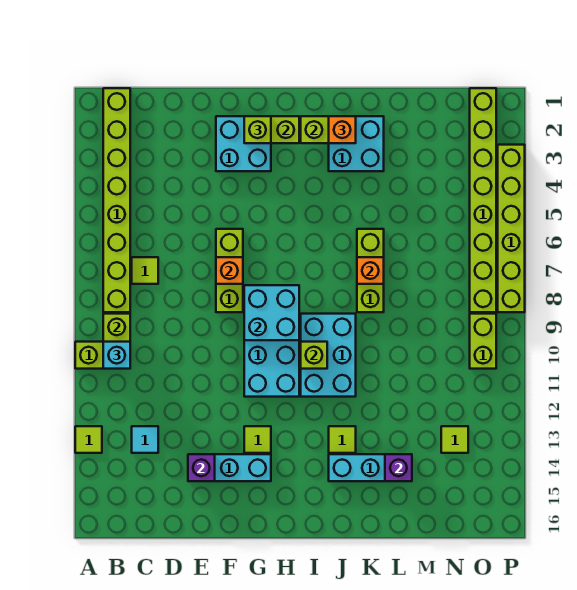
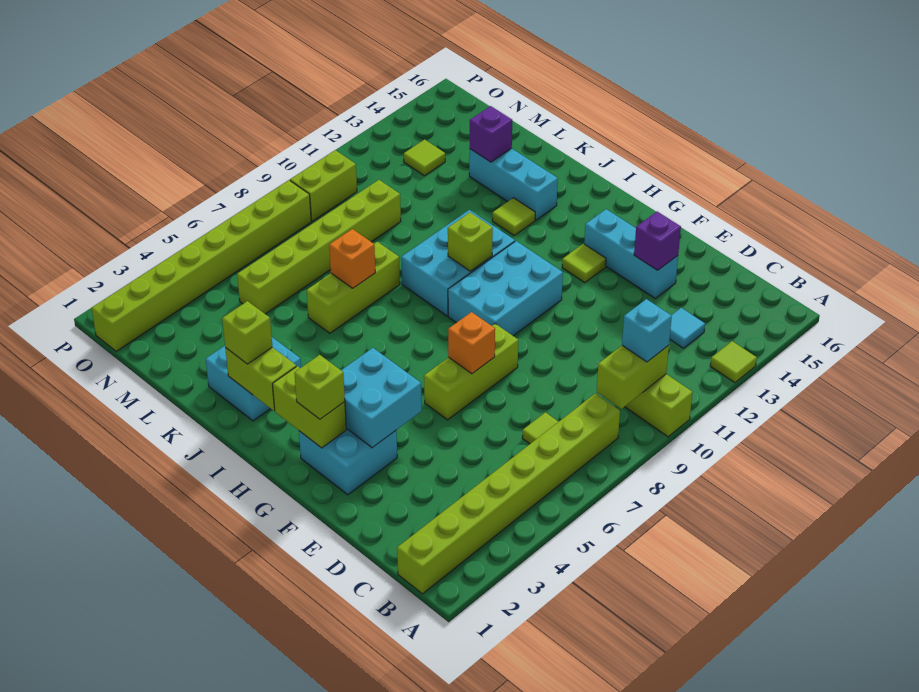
cyan 2x2 brick [244,285,299,340] -> cyan 2x2 brick moved to [341,348,422,448]
orange 1x1 brick [329,116,356,143] -> lime 1x1 brick [222,301,272,364]
lime 1x6 brick [498,145,525,312] -> lime 1x6 brick moved to [237,180,401,314]

